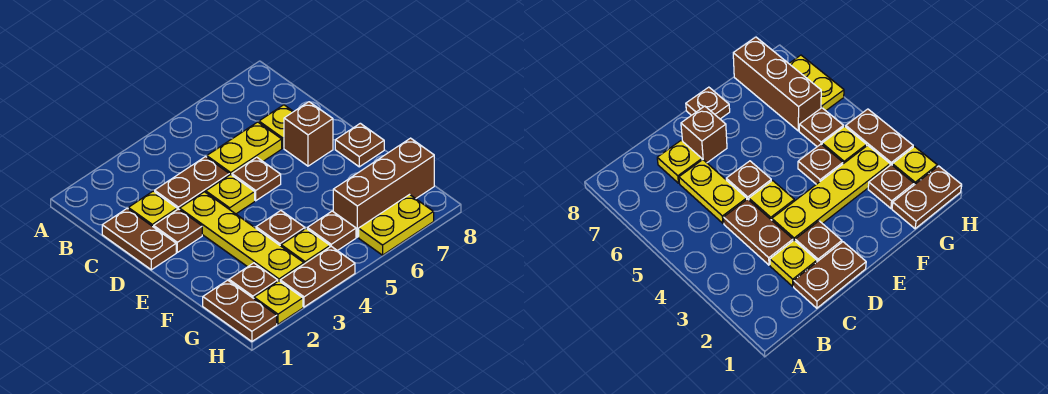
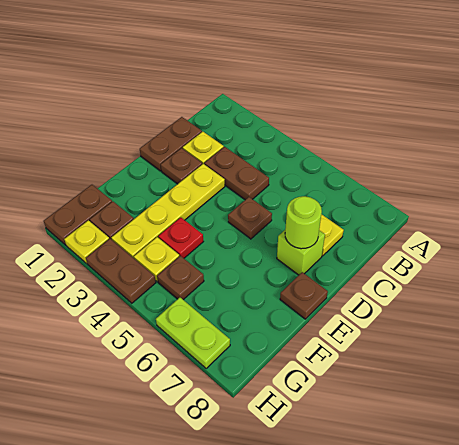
yellow 1x2 plate [207,122,282,175] -> none
yellow 1x1 plate [206,175,255,214] -> none
brown 1x1 brick [284,102,333,166] -> lime 1x1 brick [277,230,325,275]
none -> lime 1x1 round brick [285,196,322,249]
brown 1x1 plate [256,211,305,246] -> red 1x1 plate [158,217,203,258]
brown 1x3 brick [333,138,434,237] -> none
yellow 1x2 plate [359,195,434,255] -> lime 1x2 plate [156,298,230,368]

